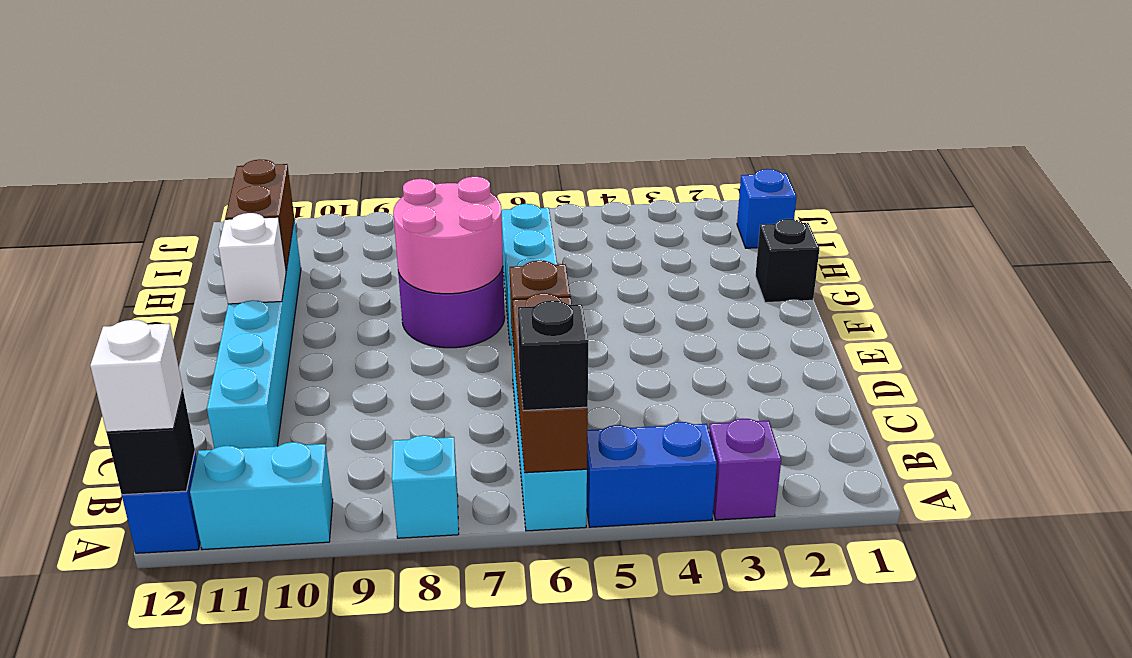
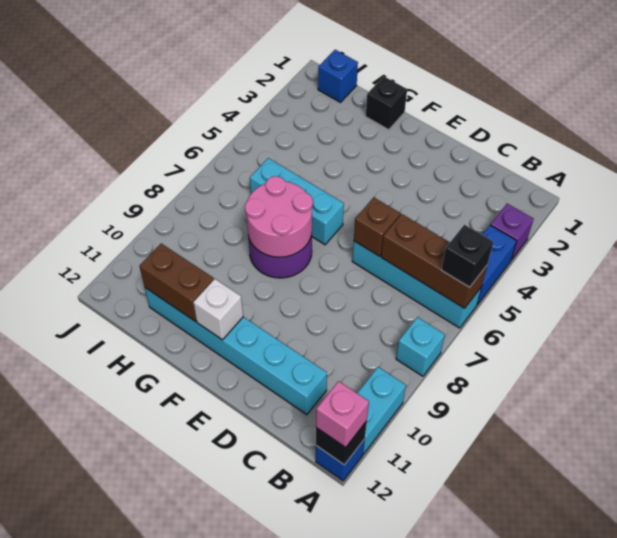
white 1x1 brick [90,320,183,432] -> pink 1x1 brick [316,381,369,448]

